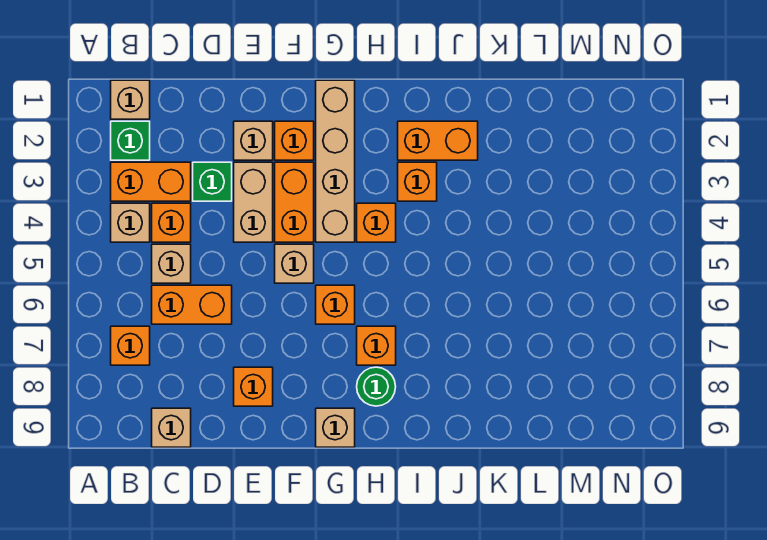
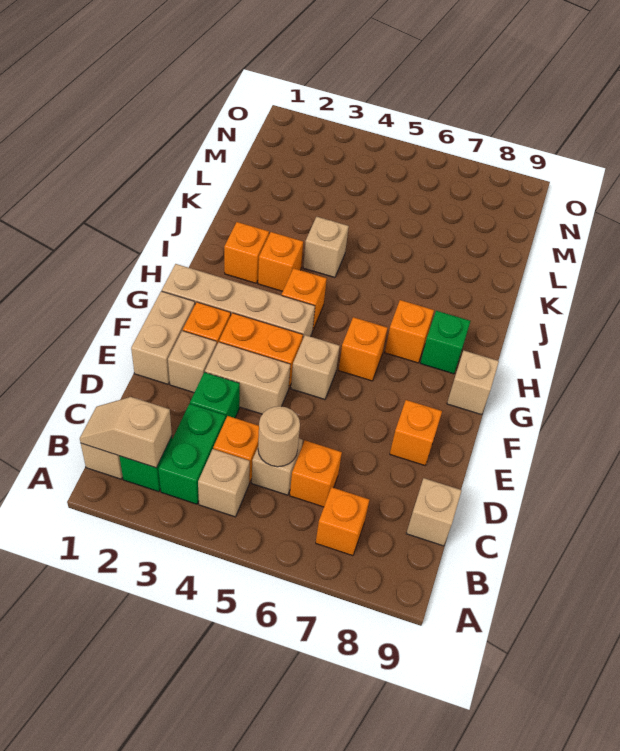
none -> tan 1x2 slope [80,397,172,468]
orange 1x2 brick [111,162,191,201] -> green 1x2 brick [158,404,226,504]
none -> tan 1x1 round brick [258,406,300,467]
orange 1x2 brick [152,285,232,324] -> orange 1x1 brick [290,440,342,507]
none -> tan 1x2 brick [131,291,195,384]
green 1x1 round brick [357,367,396,406] -> green 1x1 brick [421,311,470,374]
orange 1x2 brick [398,121,478,160] -> orange 1x1 brick [224,222,269,283]
none -> tan 1x1 brick [303,217,349,277]

